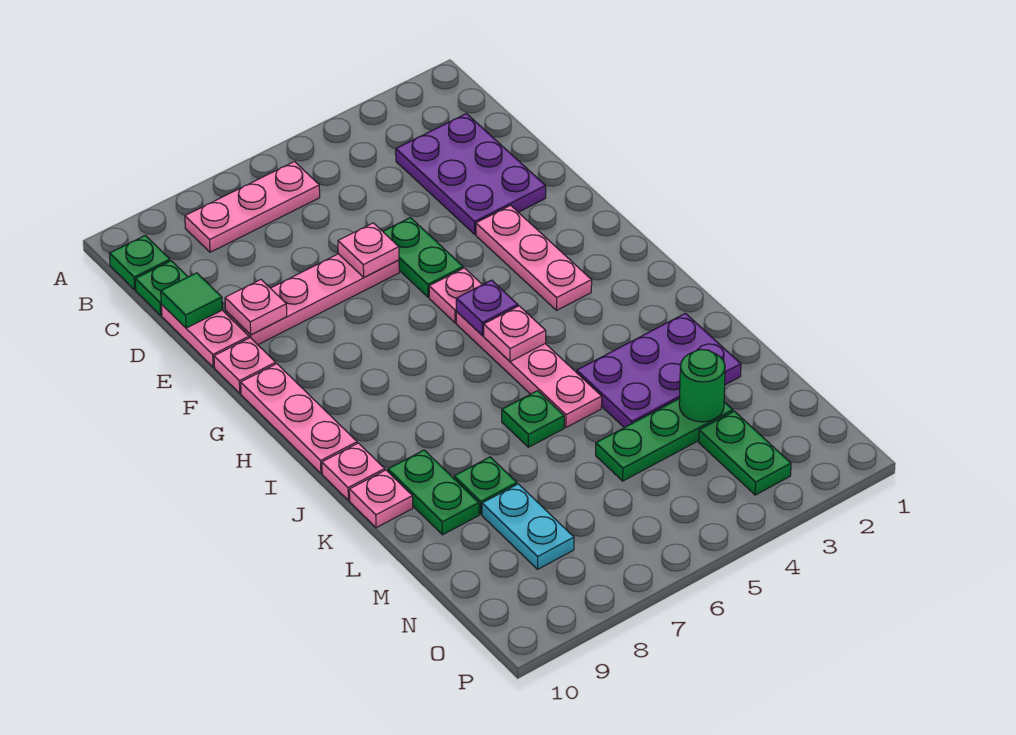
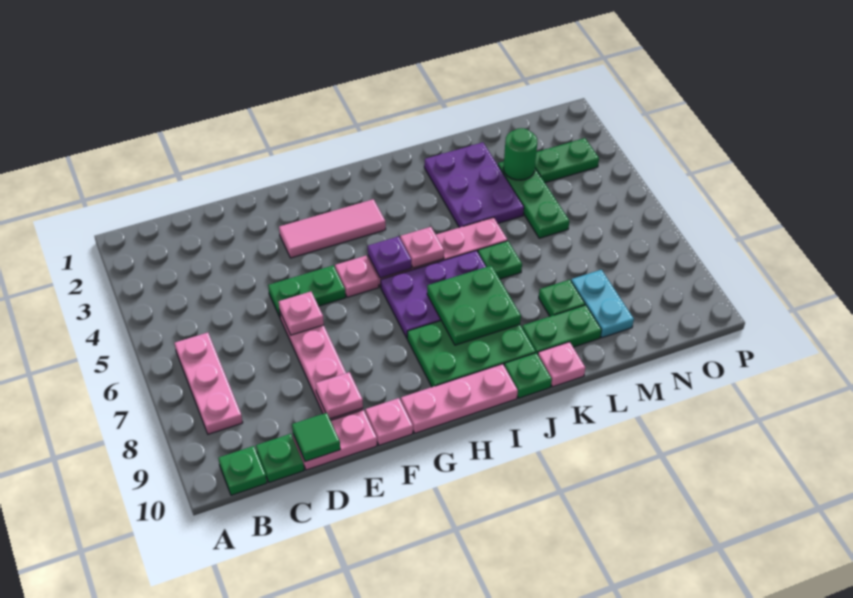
purple 2x3 plate [396,114,546,234] -> purple 2x3 plate moved to [381,251,486,338]
pink 1x3 plate [476,205,592,310] -> pink 1x3 tile [279,199,386,258]
none -> green 2x3 plate [407,321,536,387]
none -> green 2x2 plate [427,266,521,345]
pink 1x1 plate [322,443,385,500] -> green 1x1 plate [504,353,552,398]
cyan 1x2 plate [482,484,574,569] -> cyan 1x2 plate turned to [571,270,634,338]

